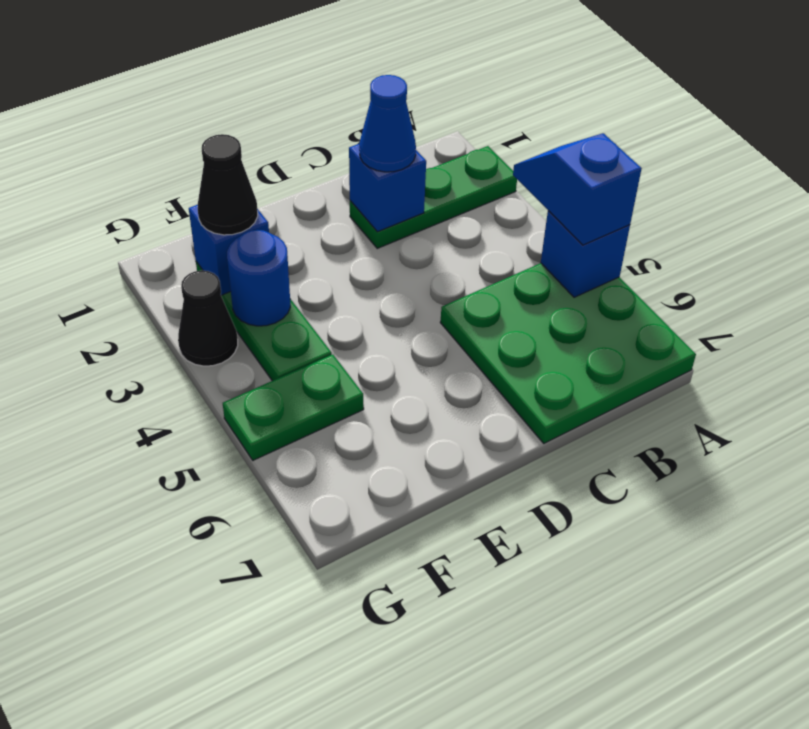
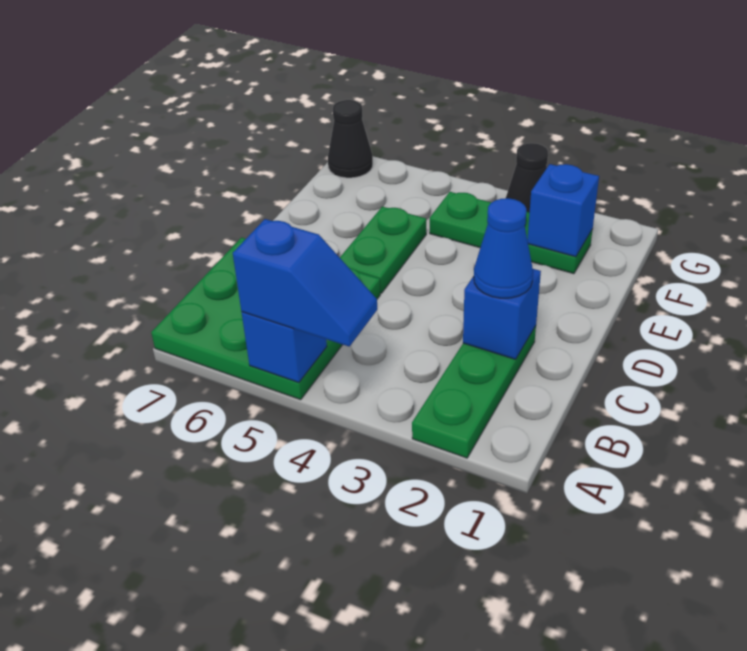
black 1x1 cone [198,134,258,235] -> black 1x1 cone moved to [328,100,373,178]
blue 1x1 round brick [227,230,290,326] -> none
green 1x2 plate [223,354,364,460] -> green 1x2 plate moved to [340,207,426,293]

